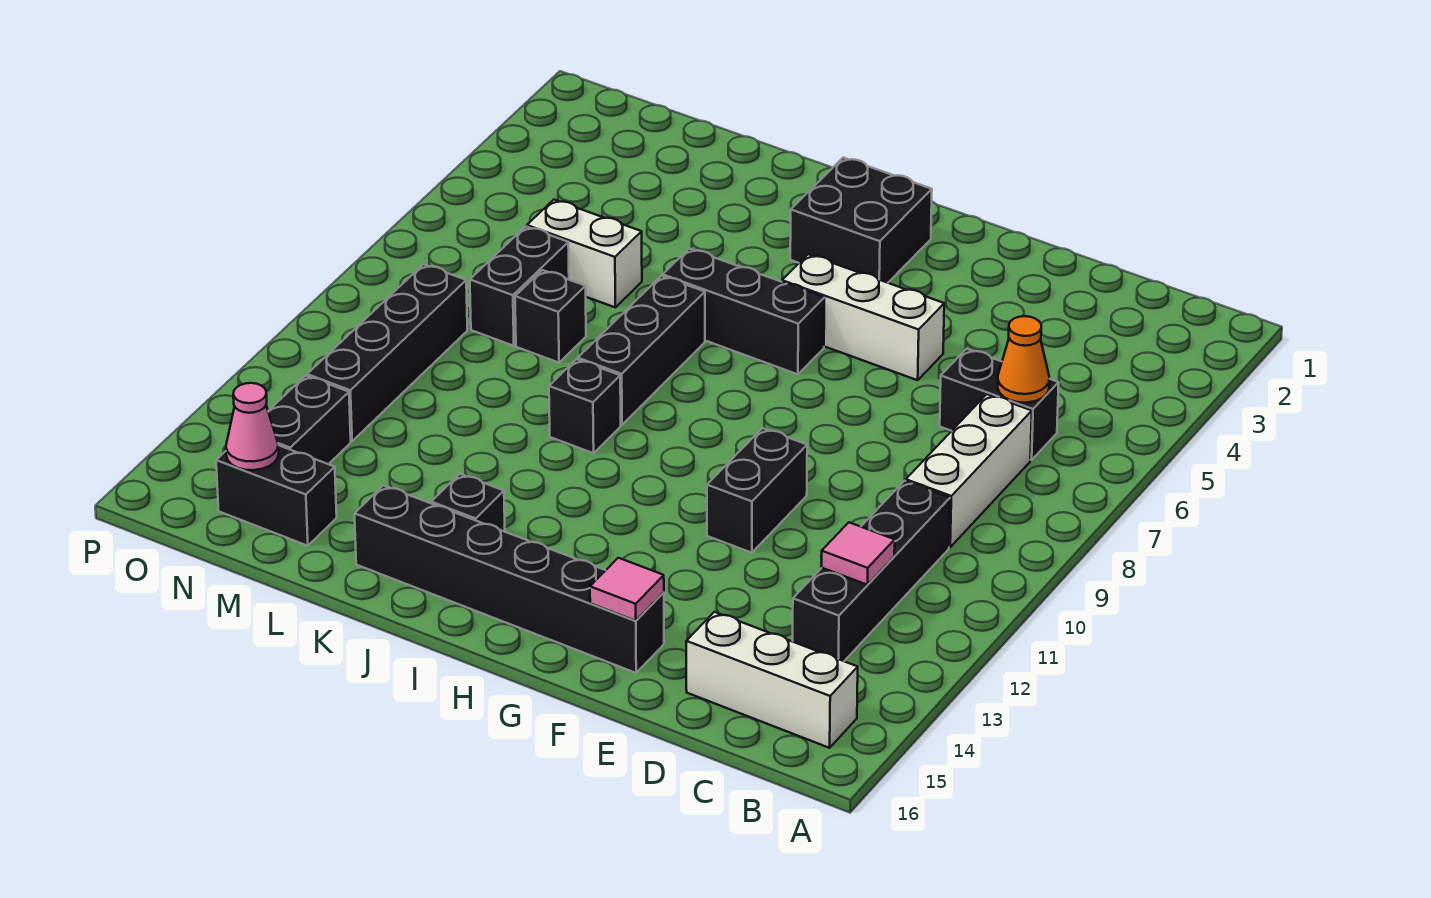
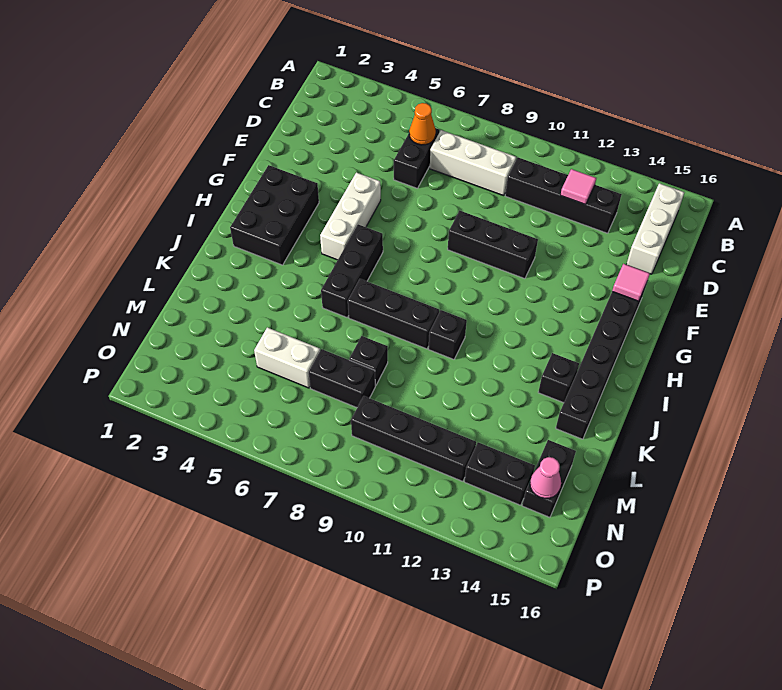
black 1x2 brick [707,428,807,553] -> black 1x3 brick [448,211,538,279]
black 2x2 brick [790,158,932,283] -> black 2x3 brick [230,165,319,265]
white 1x2 brick [527,200,642,307] -> white 1x2 brick turned to [254,327,320,388]

